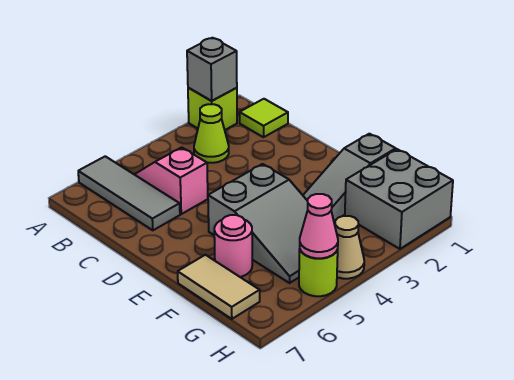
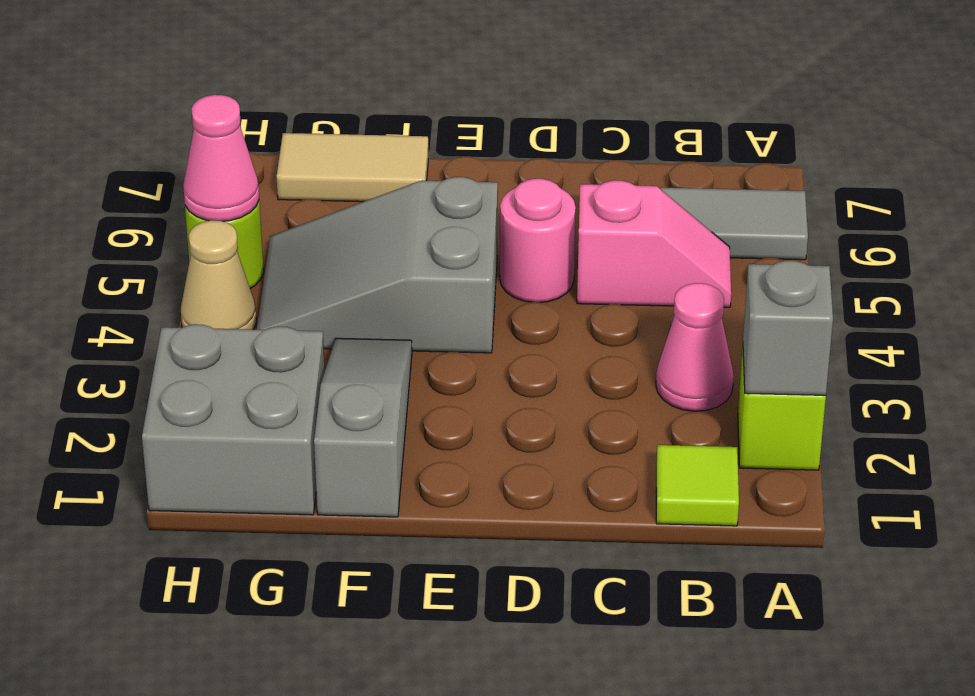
lime 1x1 cone [194,104,229,163] -> pink 1x1 cone [656,283,734,411]
pink 1x1 round brick [214,215,252,277] -> pink 1x1 round brick moved to [500,179,576,302]

